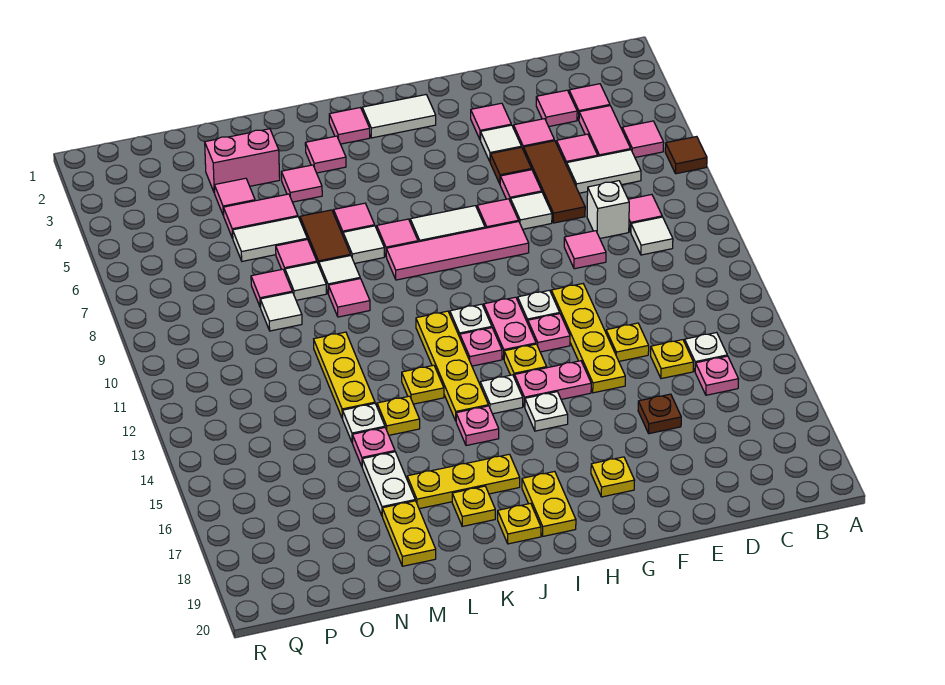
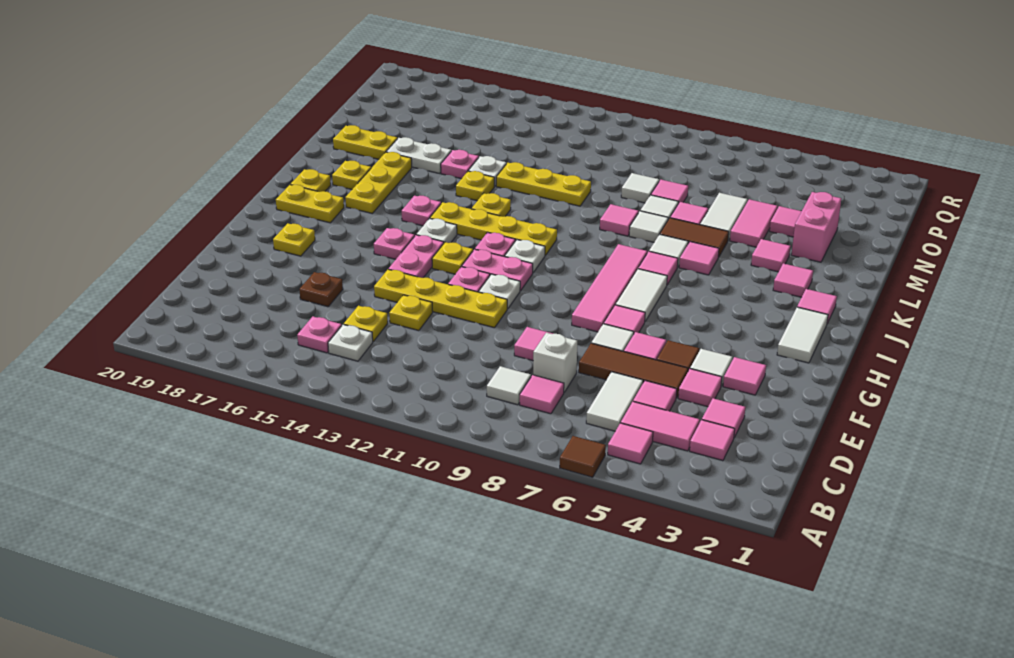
white 1x1 plate [525,392,568,431] -> pink 1x1 plate [374,228,415,259]

